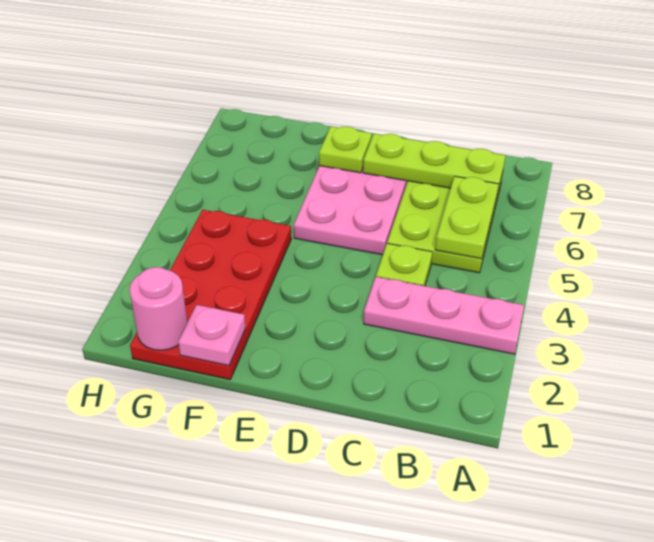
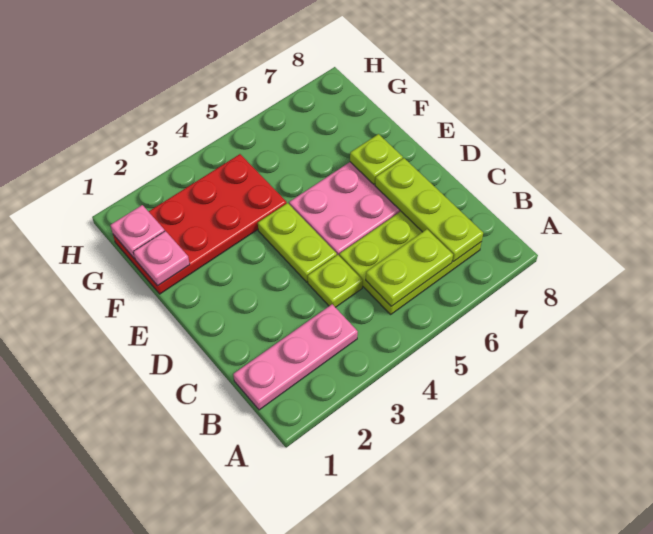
pink 1x3 plate [364,277,524,354] -> pink 1x3 plate turned to [233,304,358,410]
none -> lime 1x2 plate [258,203,337,282]
pink 1x1 round brick [130,267,187,350] -> pink 1x1 plate [111,205,165,259]

